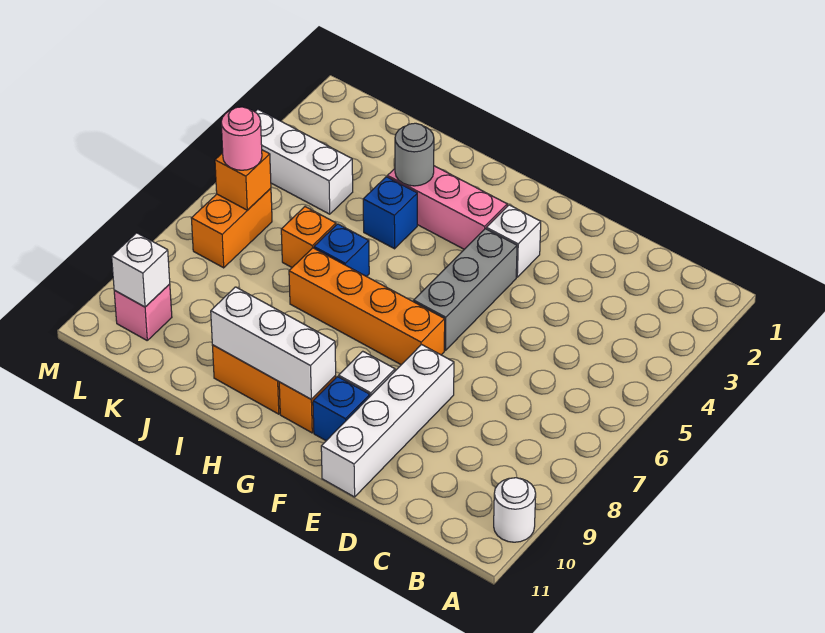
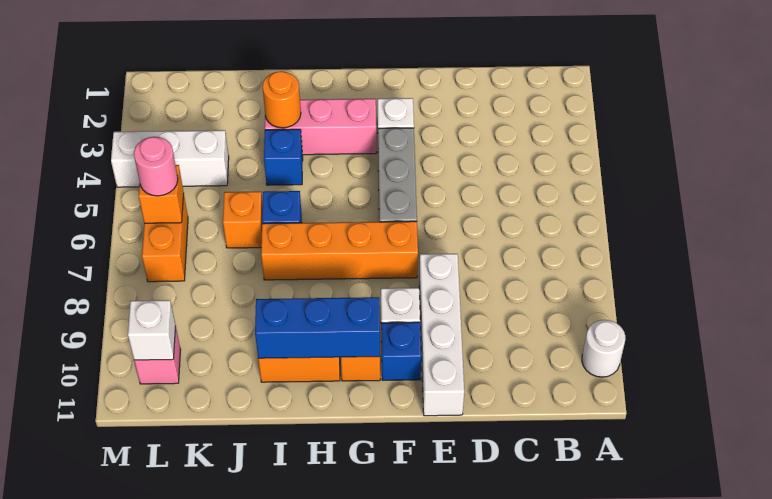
white 1x3 brick [211,287,336,399] -> blue 1x3 brick [255,297,380,358]
grey 1x1 round brick [395,123,434,186] -> orange 1x1 round brick [263,71,301,128]

